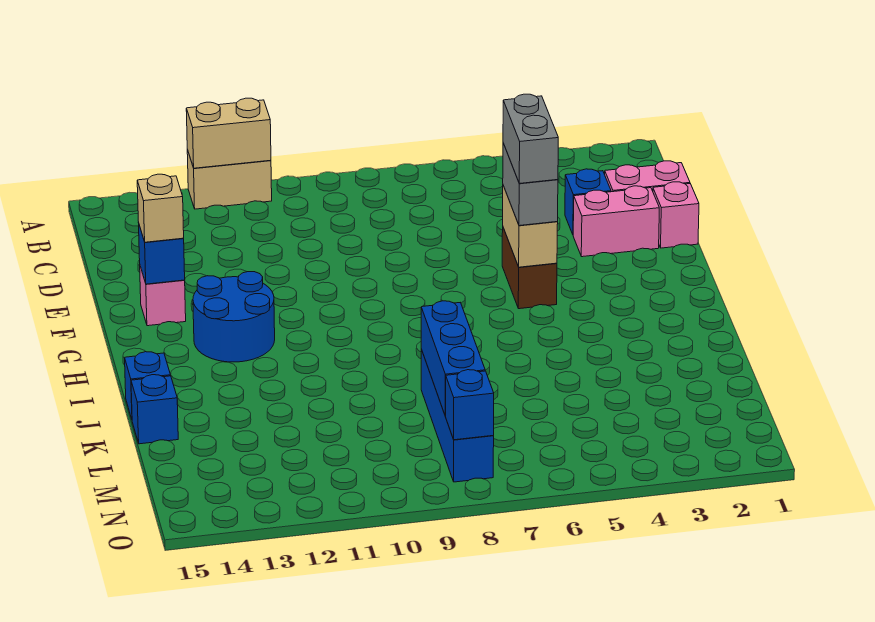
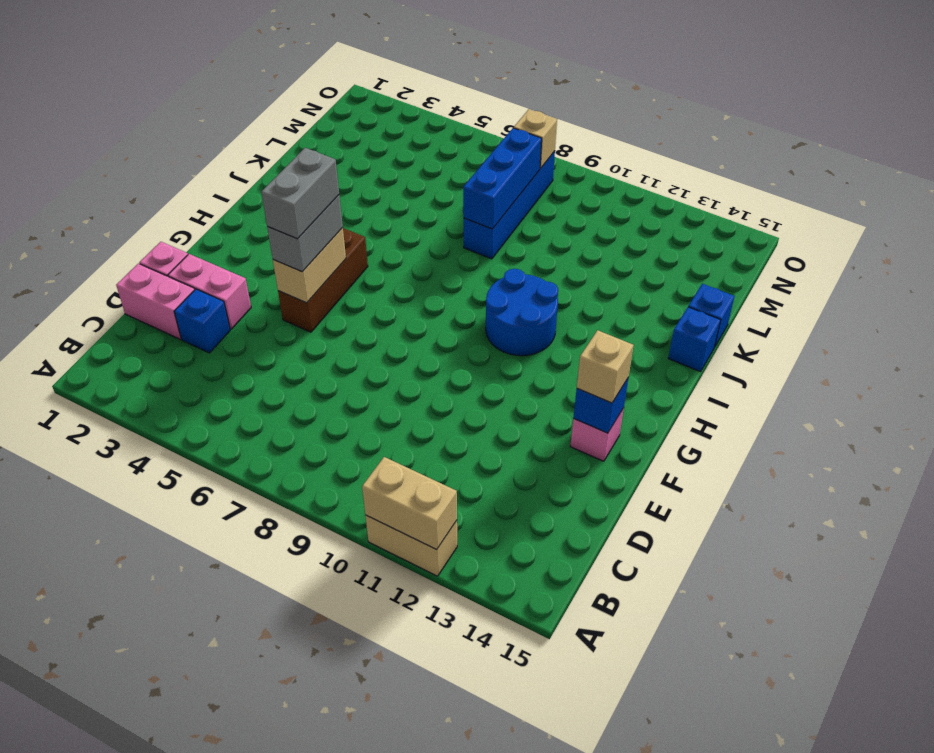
brown 1x2 brick [502,228,557,309] -> brown 1x3 brick [278,228,368,332]
blue 2x2 round brick [193,272,275,362] -> blue 2x2 round brick moved to [486,269,558,356]
blue 1x1 brick [446,370,494,440] -> tan 1x1 brick [514,109,557,168]

